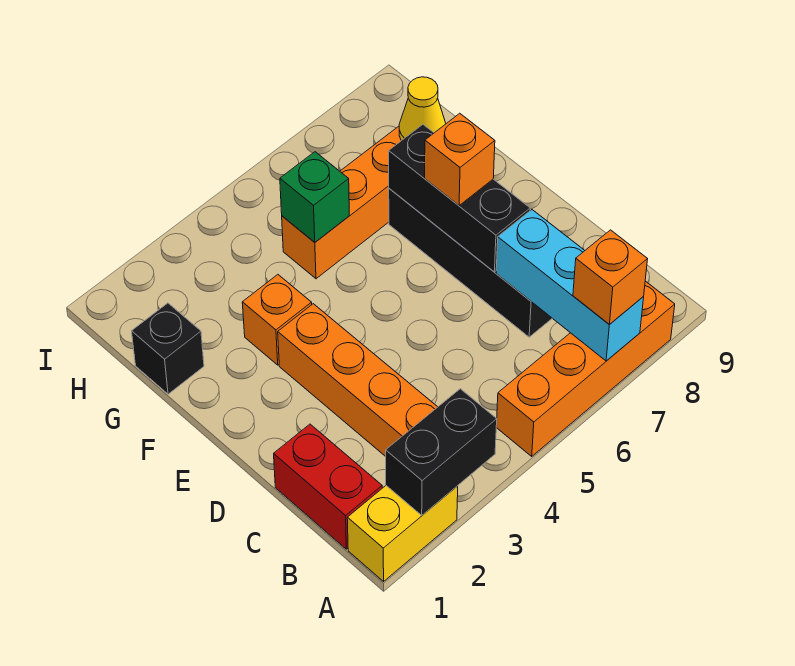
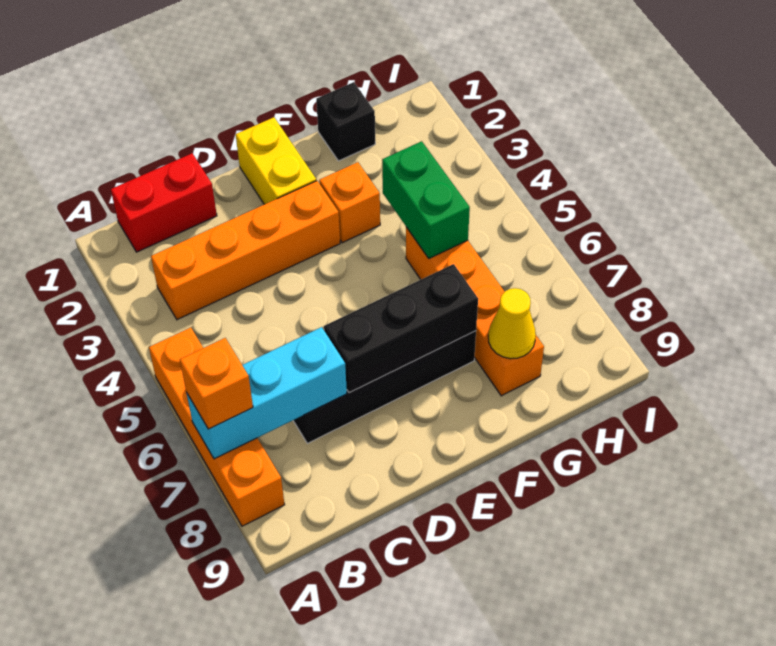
yellow 1x2 brick [347,486,458,581] -> yellow 1x2 brick moved to [236,117,316,204]
black 1x2 brick [386,389,497,515] -> none
orange 1x1 brick [425,113,495,206] -> none
green 1x1 brick [280,152,349,242] -> green 1x2 brick [382,141,470,258]

